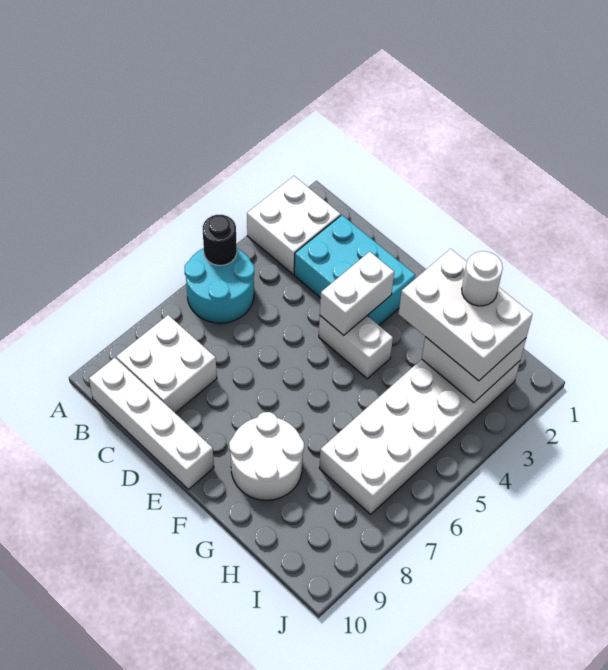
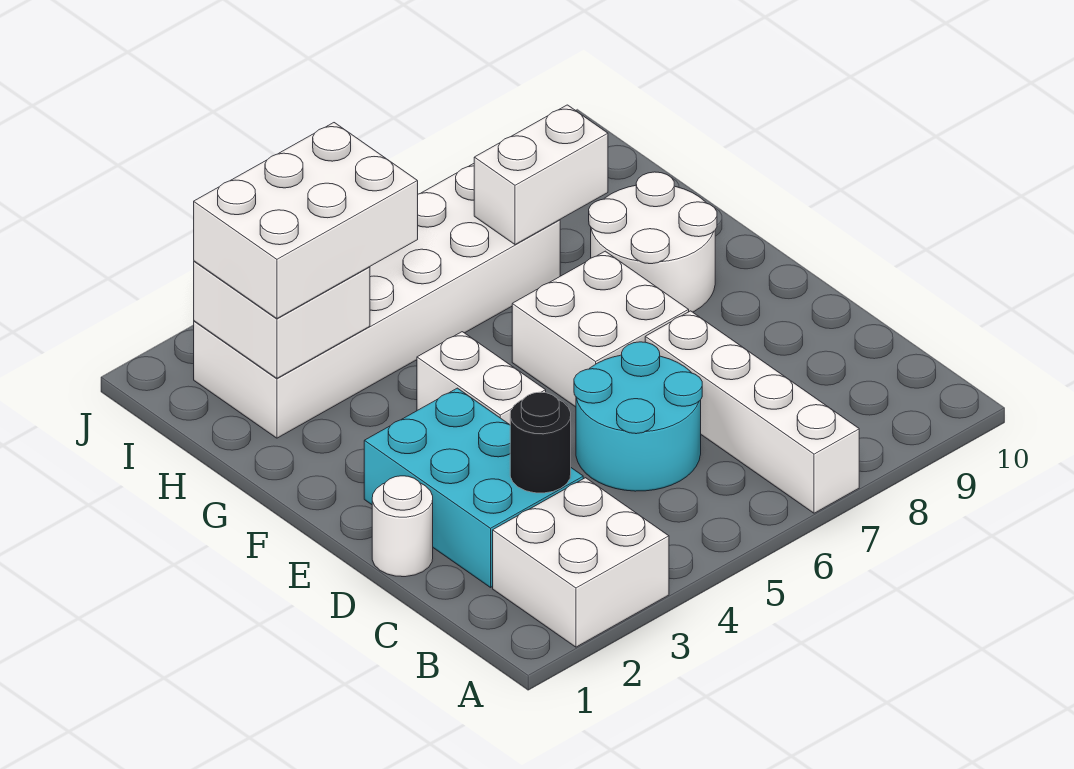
cyan 2x2 round brick [185,248,254,323] -> cyan 2x2 round brick moved to [574,342,702,491]
black 1x1 round brick [203,215,237,265] -> black 1x1 round brick moved to [510,392,571,493]
white 2x2 brick [116,315,217,413] -> white 2x2 brick moved to [512,251,689,407]
white 1x4 brick [89,358,214,489] -> white 1x4 brick moved to [645,311,859,513]
white 1x2 brick [320,252,394,335] -> white 1x2 brick moved to [474,105,608,245]
white 2x3 brick [399,249,533,381] -> white 2x3 brick turned to [194,123,418,318]
white 1x1 round brick [462,251,503,306] -> white 1x1 round brick moved to [372,476,433,577]

